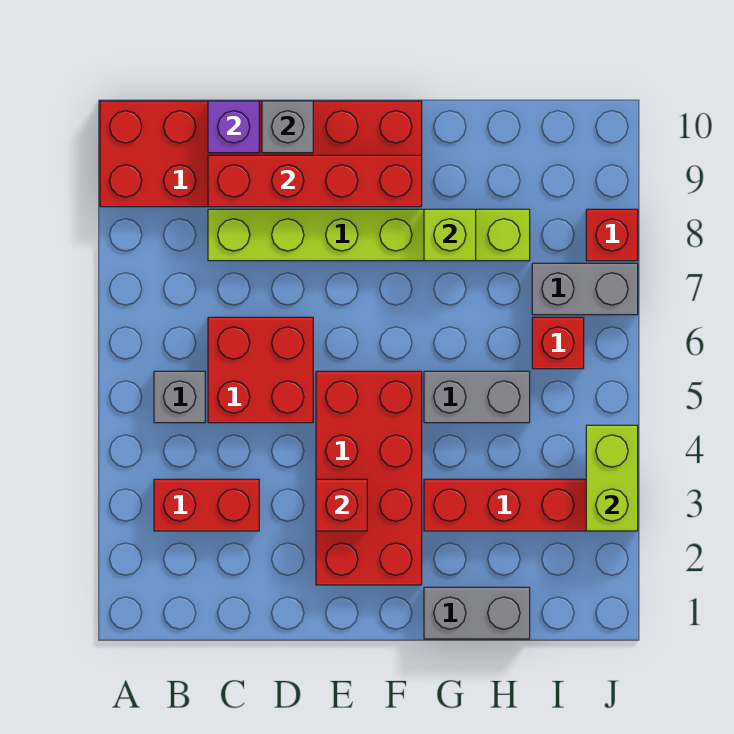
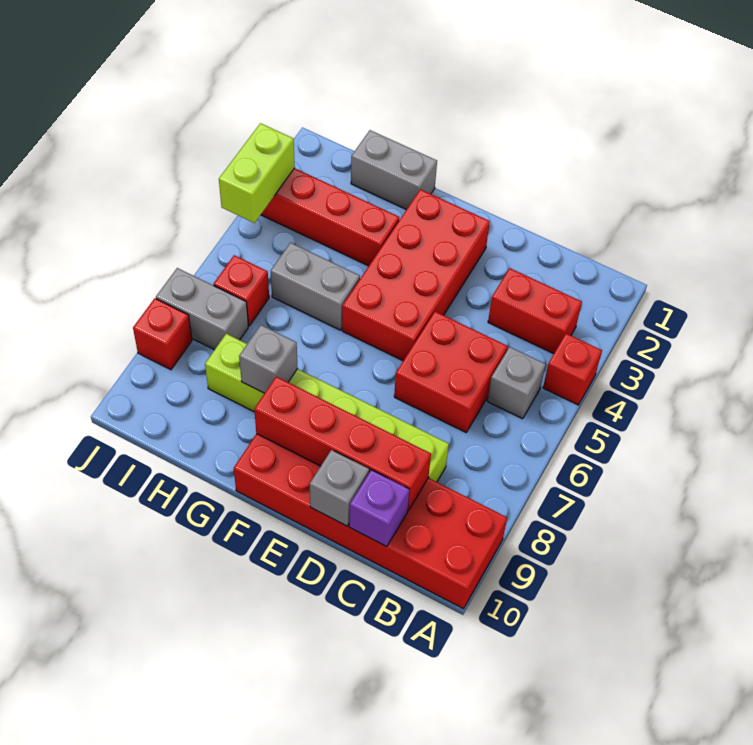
red 1x1 brick [316,479,367,531] -> red 1x1 brick moved to [543,334,602,405]
lime 1x1 brick [424,209,476,261] -> grey 1x1 brick [239,325,298,393]

